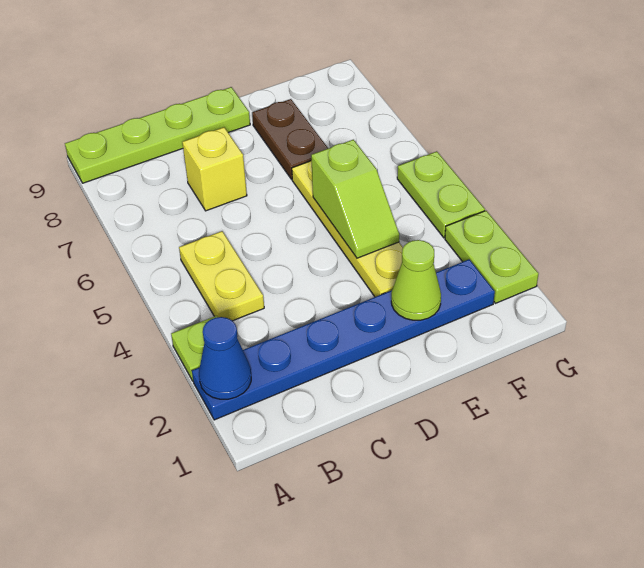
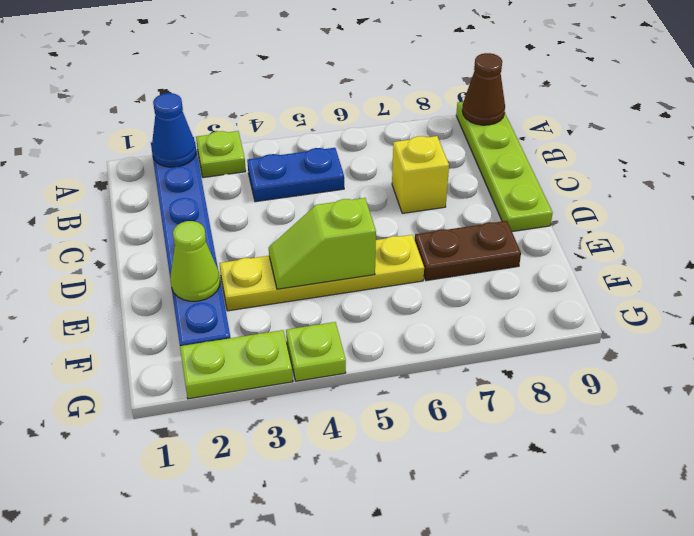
none -> brown 1x1 cone [462,53,505,125]
yellow 1x2 plate [179,231,264,321] -> blue 1x2 plate [247,148,344,202]
lime 1x2 plate [397,151,485,238] -> lime 1x1 plate [286,322,346,381]

